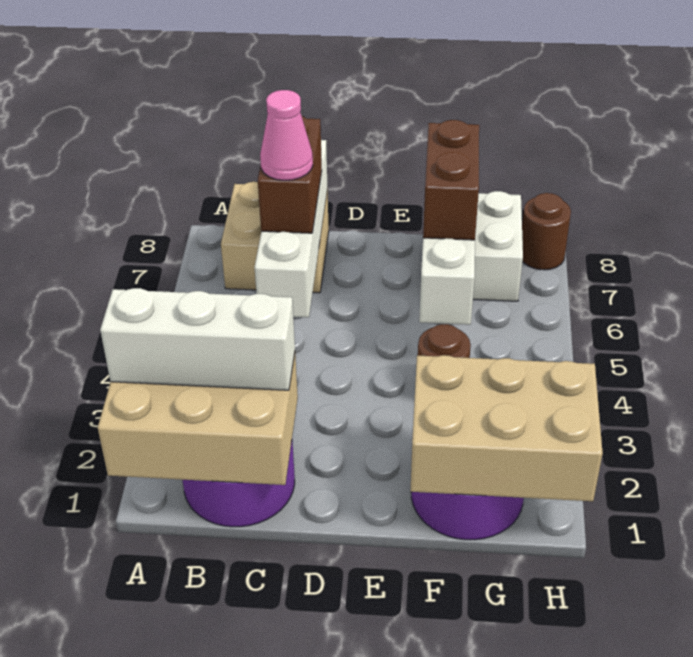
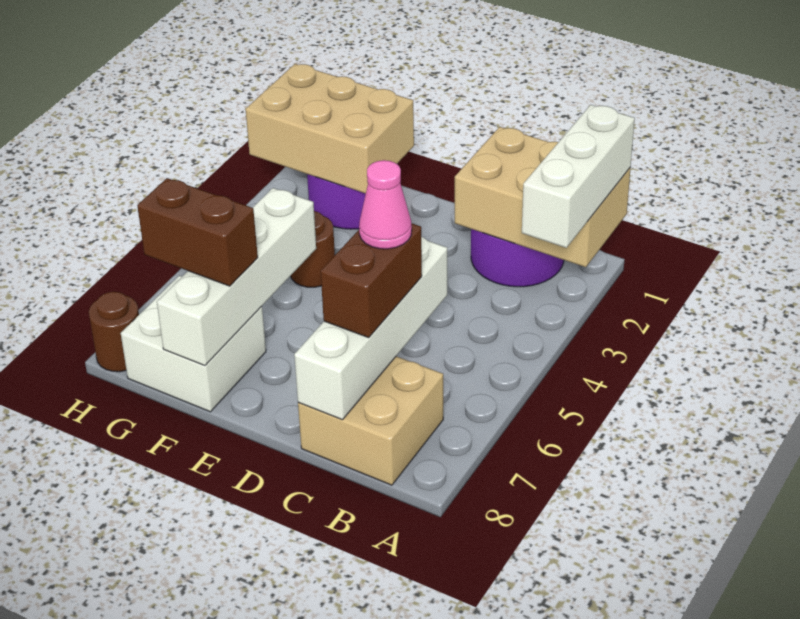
white 1x3 brick [100,288,295,390] -> white 1x3 brick turned to [522,105,635,248]
brown 1x2 brick [423,120,479,240] -> brown 1x2 brick turned to [137,178,258,286]

